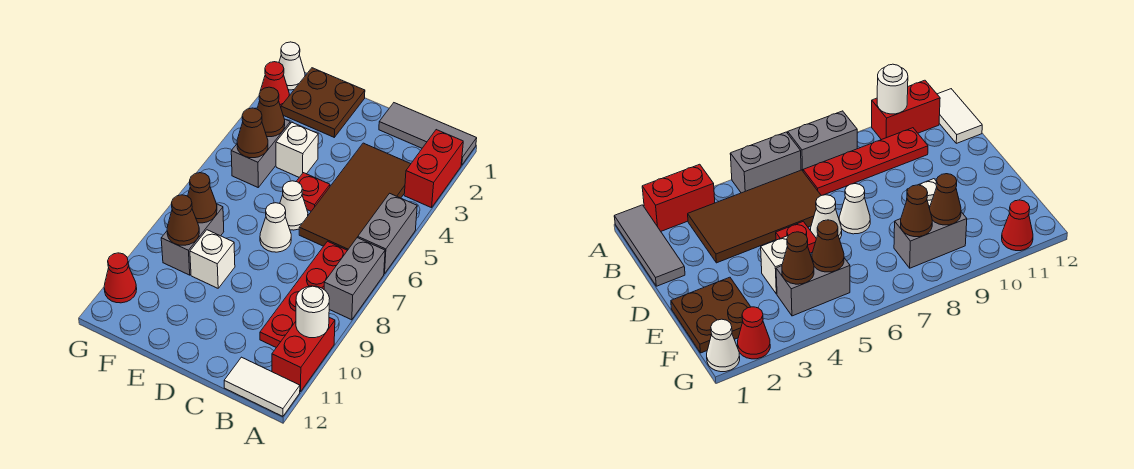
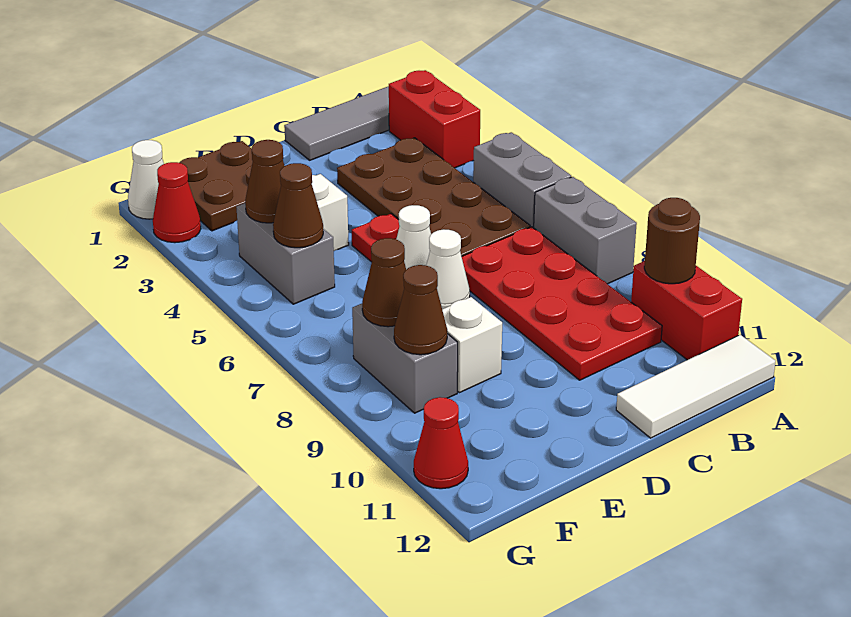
white 1x1 round brick [296,286,330,338] -> brown 1x1 round brick [644,198,700,284]
white 1x2 tile [224,357,300,416] -> white 1x3 tile [616,335,775,438]
brown 2x4 tile [299,143,410,250] -> brown 2x4 plate [337,138,530,256]
red 1x4 plate [260,241,347,348] -> red 2x4 plate [462,227,662,380]

